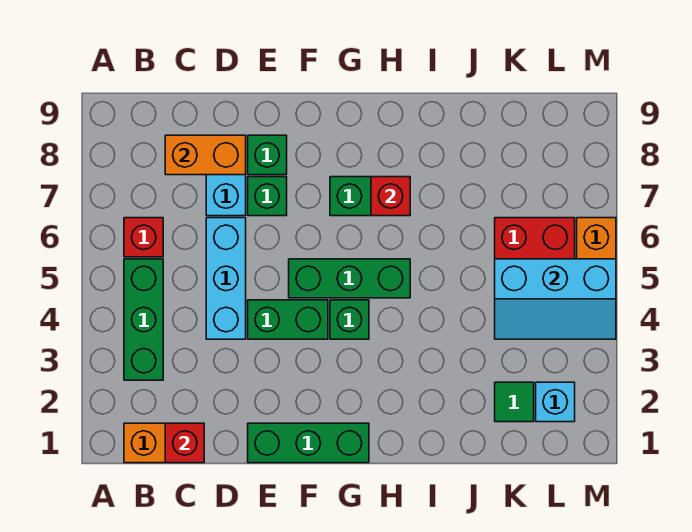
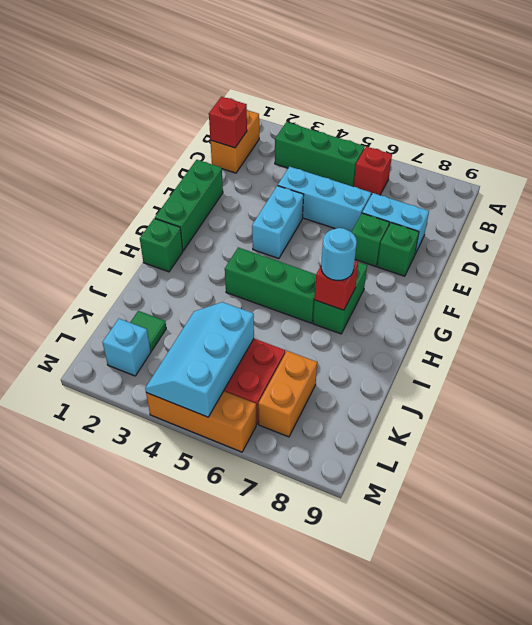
orange 1x2 brick [165,135,246,175] -> orange 1x2 brick moved to [258,351,317,437]
green 1x2 brick [248,300,328,339] -> cyan 1x2 brick [252,186,304,259]
green 1x3 brick [289,259,410,298] -> green 1x3 brick turned to [225,247,316,323]
green 1x1 brick [330,300,369,339] -> green 1x1 brick moved to [140,218,183,272]
none -> cyan 1x1 round brick [321,228,357,281]

